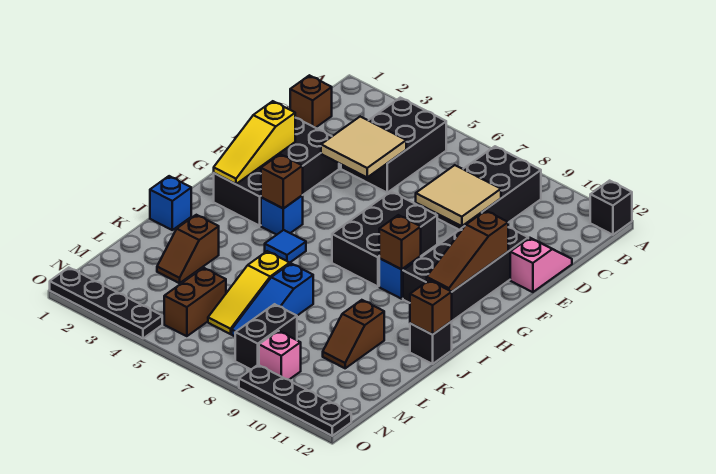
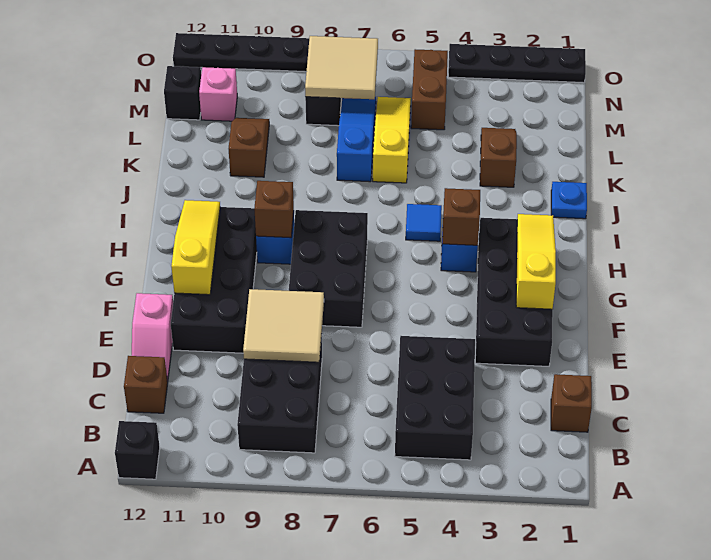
tan 2x2 tile [321,116,406,177] -> tan 2x2 tile moved to [305,36,378,99]
brown 1x3 slope [427,211,508,292] -> yellow 1x3 slope [171,200,220,295]
blue 1x1 brick [150,176,191,230] -> blue 1x1 plate [551,182,587,219]
black 1x1 brick [410,321,452,364] -> black 1x1 brick moved to [164,66,201,120]
brown 1x1 brick [410,280,452,335] -> brown 1x1 brick moved to [124,356,168,413]
pink 1x1 brick [259,331,301,380] -> pink 1x1 brick moved to [199,67,237,121]

